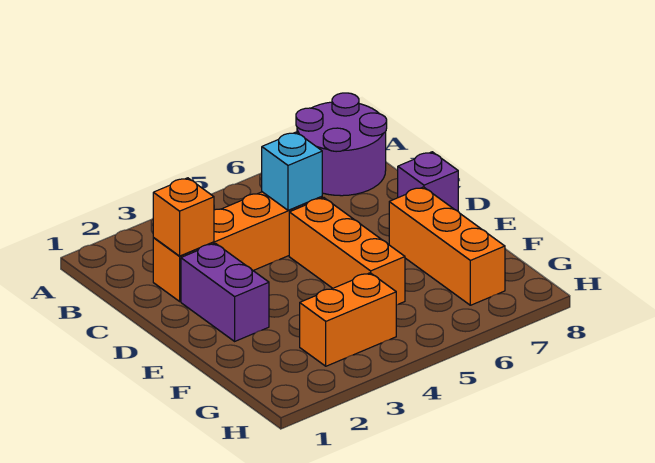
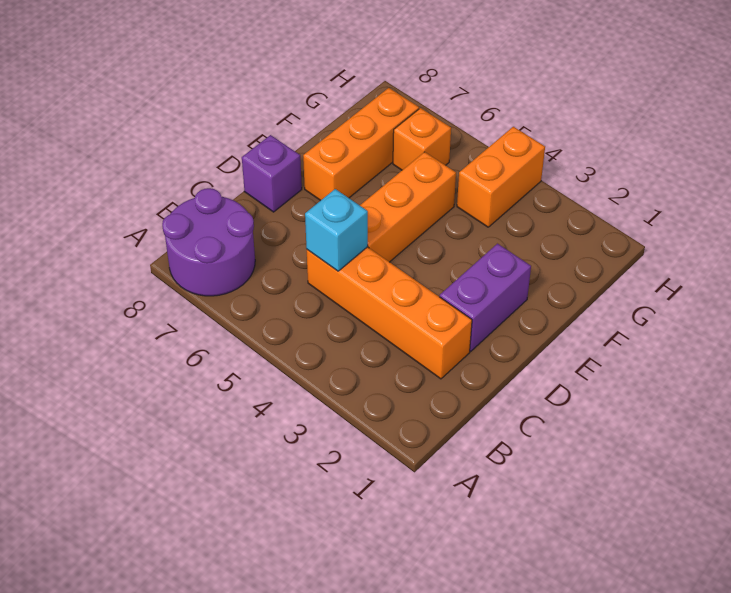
orange 1x1 brick [153,178,214,256] -> orange 1x1 brick moved to [393,108,451,170]
orange 1x2 brick [300,273,396,366] -> orange 1x2 brick turned to [457,127,545,227]

